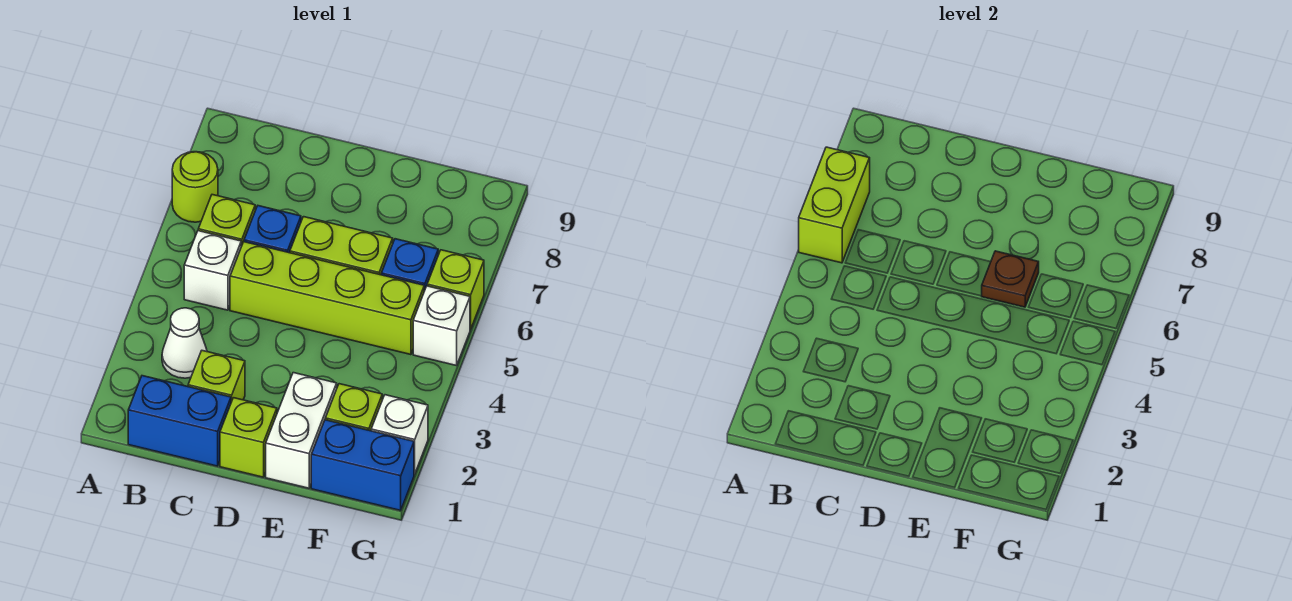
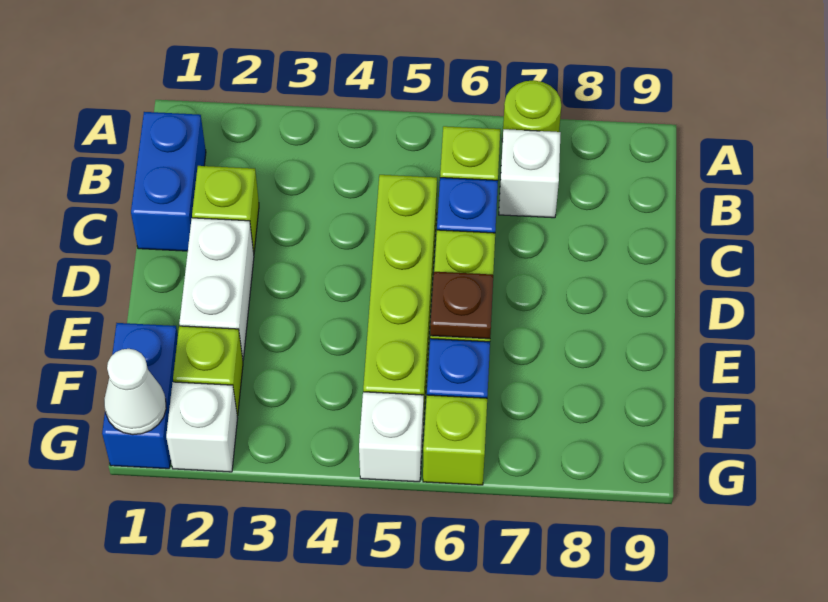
lime 1x2 brick [799,147,870,263] -> none
white 1x1 cone [162,308,207,378] -> white 1x1 cone moved to [104,349,166,435]
white 1x1 brick [184,231,241,310] -> white 1x1 brick moved to [499,129,561,218]
lime 1x1 brick [220,398,277,477] -> none
white 1x2 brick [266,373,337,488] -> white 1x2 brick turned to [179,218,254,359]

